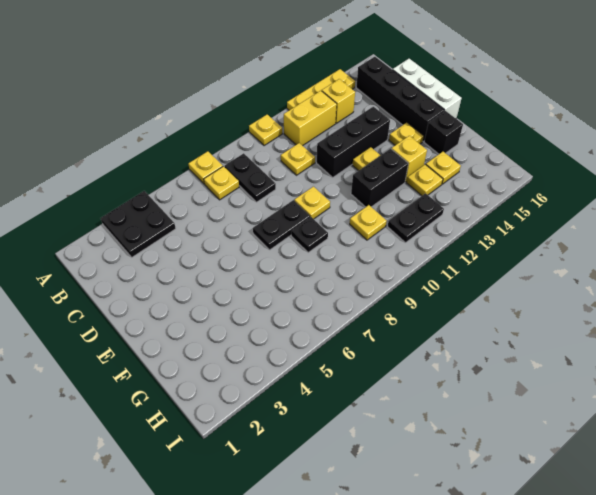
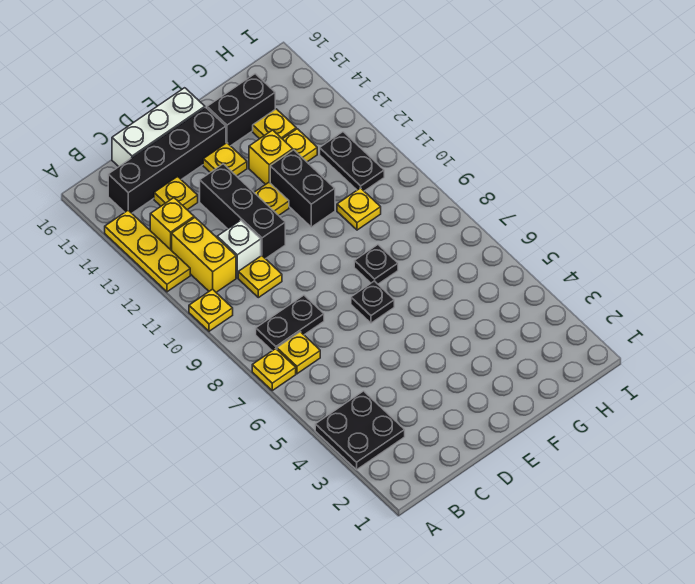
none -> white 1x1 brick [217,220,261,278]
black 1x2 plate [253,200,310,250] -> black 1x1 plate [351,281,394,323]
yellow 1x1 plate [294,186,330,219] -> yellow 1x1 plate moved to [154,177,198,210]
black 1x1 brick [424,111,463,154] -> black 1x2 brick [207,74,275,146]

